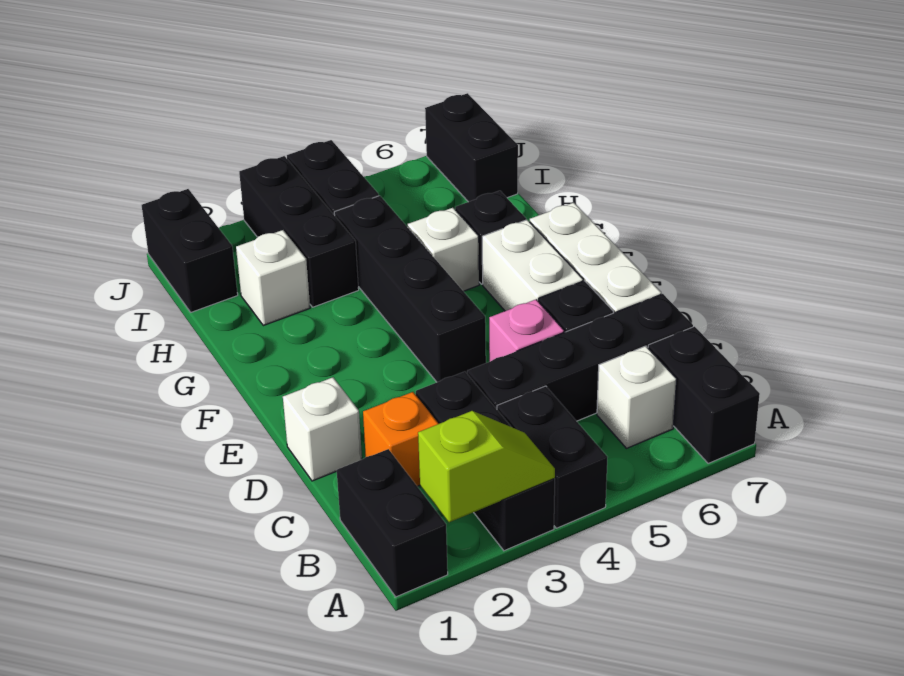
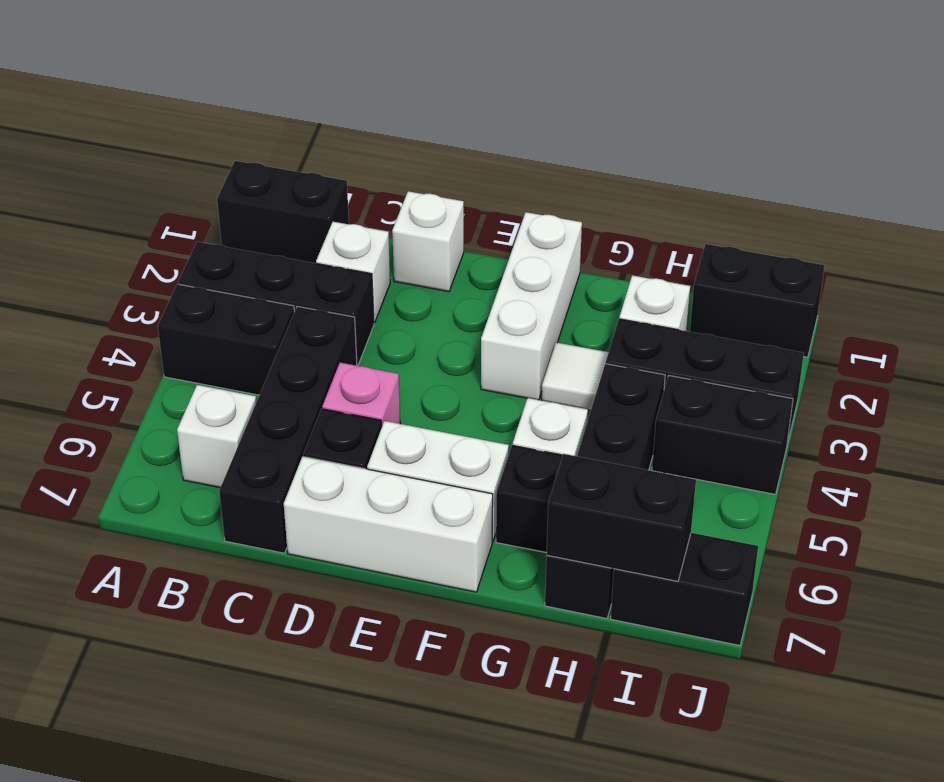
lime 1x2 slope [418,411,555,522] -> none
black 1x2 brick [648,327,760,464] -> black 1x2 brick moved to [547,454,696,581]
orange 1x1 brick [363,392,439,486] -> white 1x1 brick [316,222,390,323]
black 1x4 brick [334,196,486,382] -> black 1x4 brick turned to [545,364,665,619]
none -> white 1x3 brick [481,212,582,400]
none -> white 1x1 tile [542,342,609,410]

